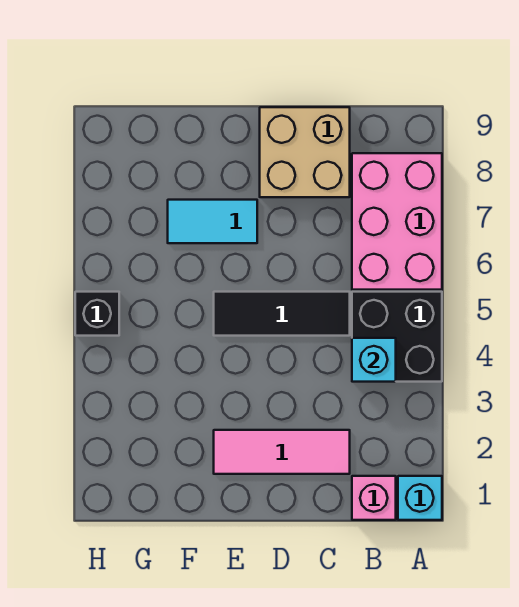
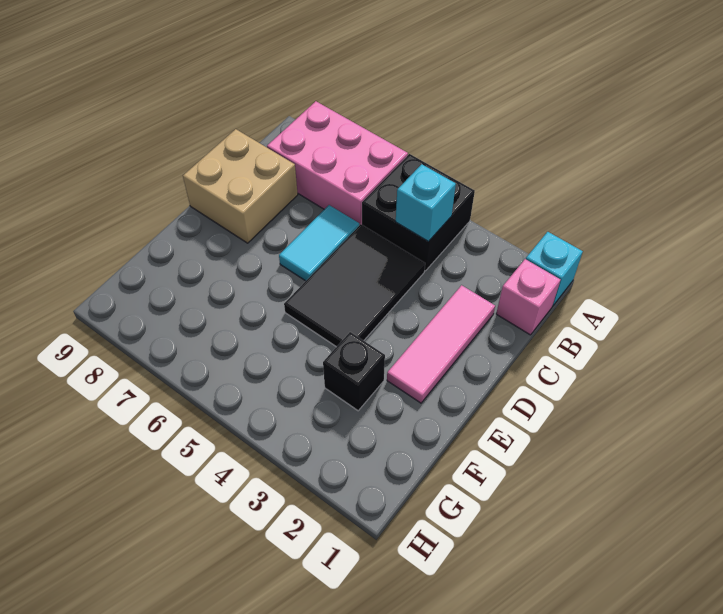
black 1x3 tile [214,292,350,336] -> black 2x3 tile [284,224,425,347]
cyan 1x2 tile [168,200,257,243] -> cyan 1x2 tile moved to [279,205,359,281]
black 1x1 brick [75,292,119,336] -> black 1x1 brick moved to [323,332,385,411]

